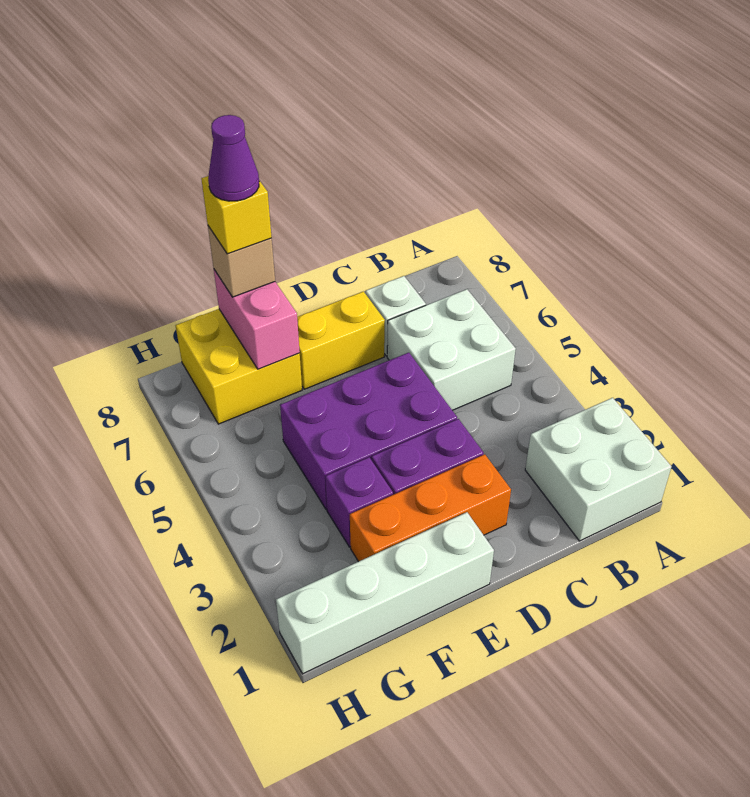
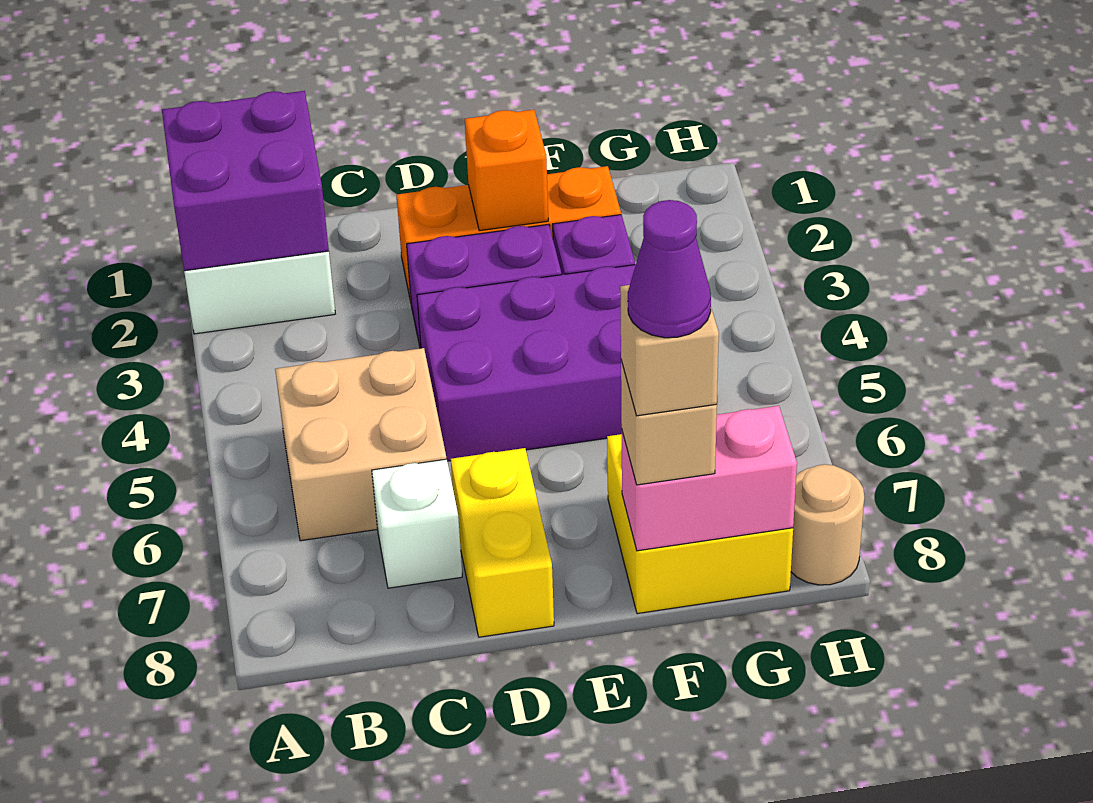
none -> purple 2x2 brick [162,91,329,271]
white 2x2 brick [387,289,516,410] -> tan 2x2 brick [275,348,446,541]
yellow 1x2 brick [297,292,385,389] -> yellow 1x2 brick turned to [451,448,554,637]
white 1x4 brick [276,512,494,674] -> none
none -> orange 1x1 brick [465,110,548,231]
pink 1x2 brick [214,270,300,369] -> pink 1x2 brick turned to [622,406,797,551]
yellow 1x1 brick [201,176,272,254] -> tan 1x1 brick [620,285,719,416]
none -> tan 1x1 round brick [791,464,864,585]

